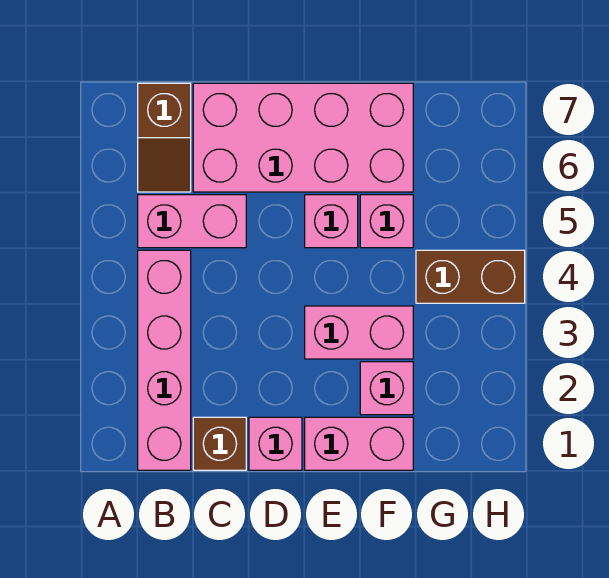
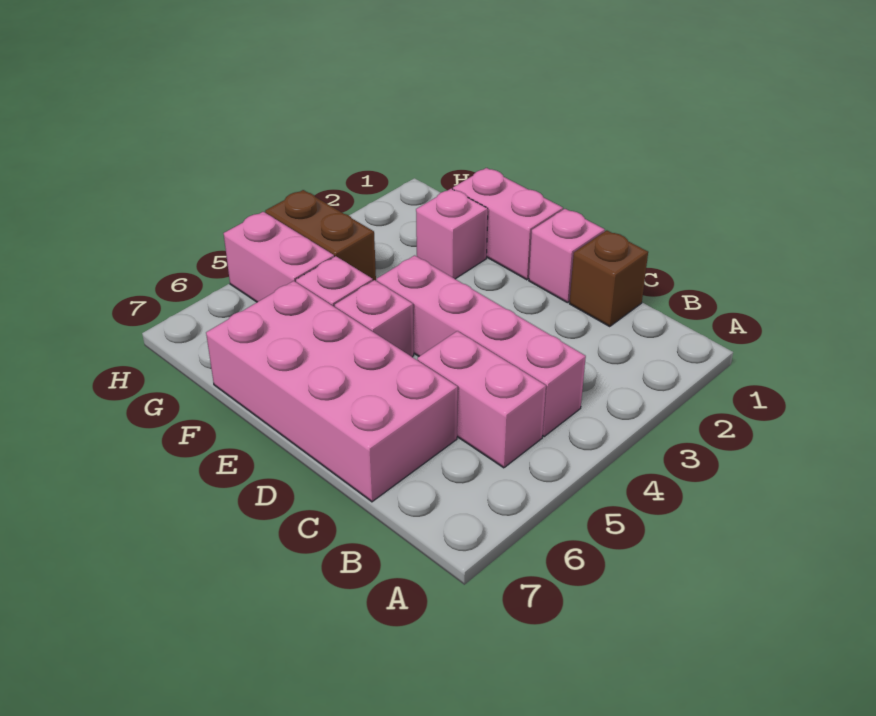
pink 1x4 brick [138,250,191,470] -> pink 1x4 brick turned to [377,255,586,437]
brown 1x2 slope [138,83,191,192] -> none
pink 1x2 brick [305,306,413,359] -> pink 1x2 brick moved to [224,212,334,302]

